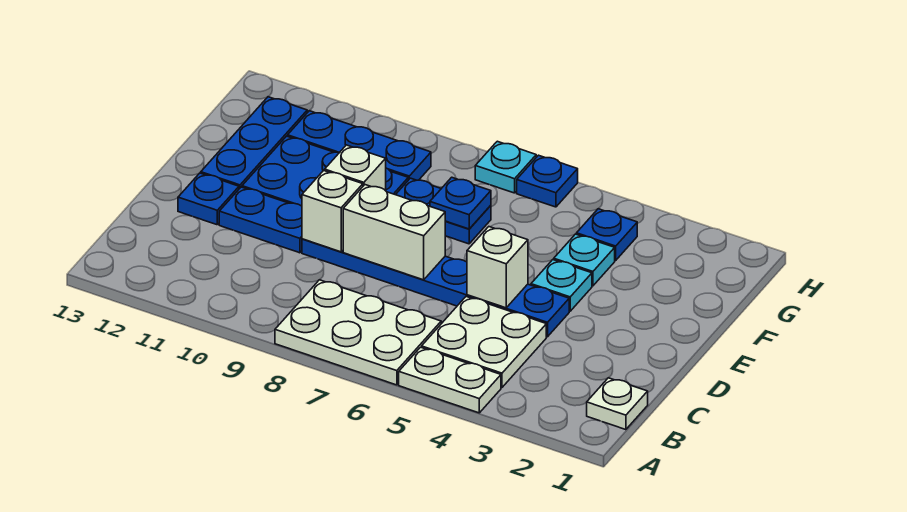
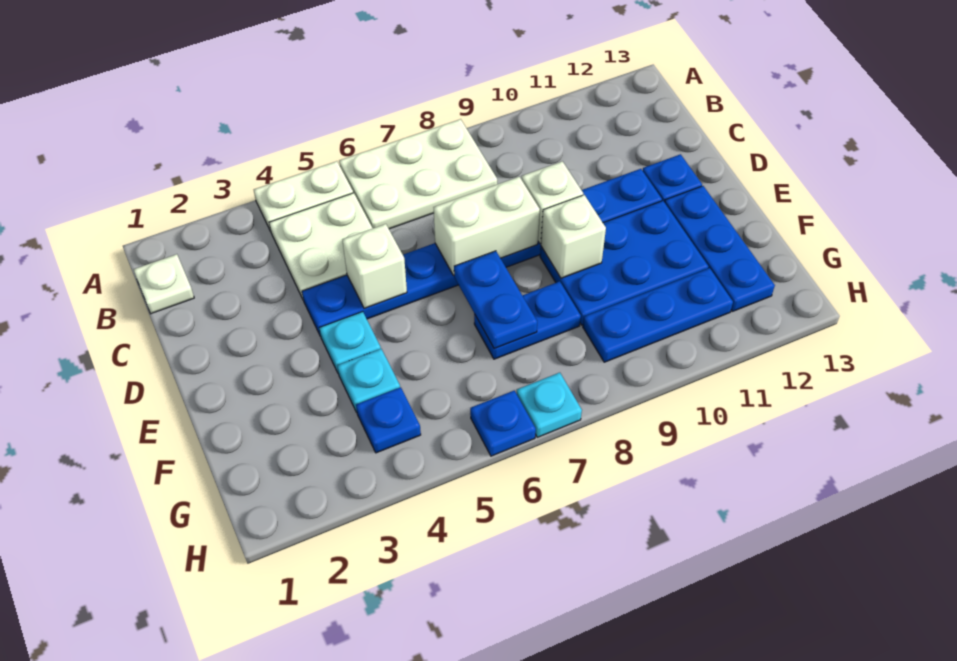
blue 1x1 plate [430,177,491,229] -> blue 1x2 plate [454,251,537,349]

